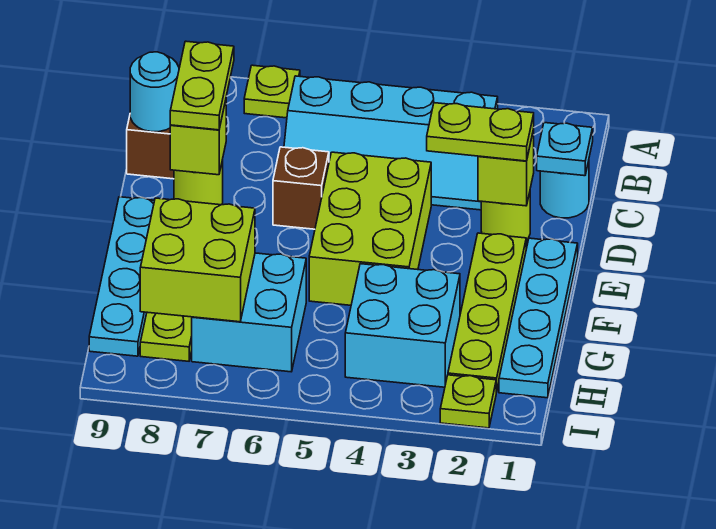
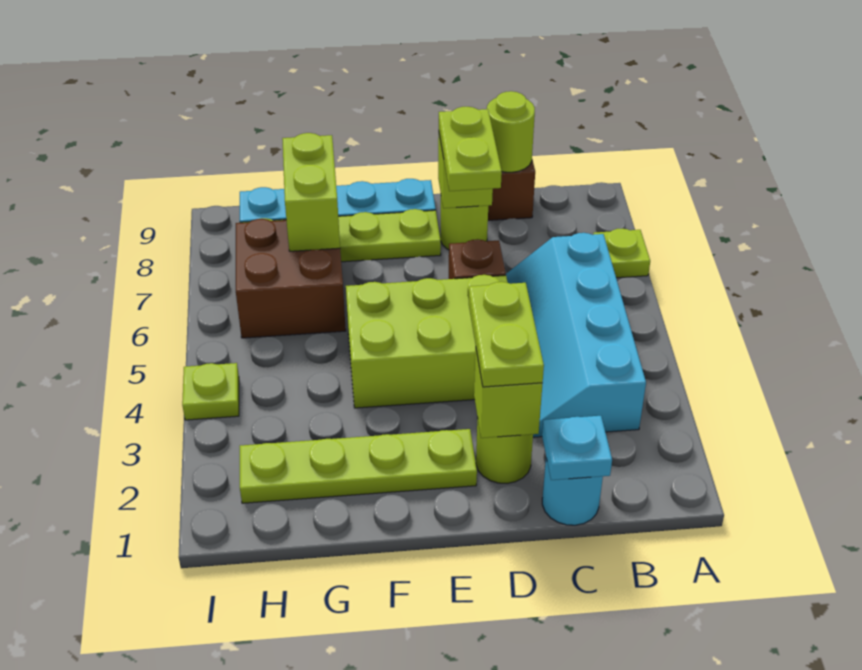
lime 1x2 plate [170,41,234,130] -> lime 1x2 plate turned to [439,107,502,191]
cyan 1x1 round brick [130,52,179,132] -> lime 1x1 round brick [487,91,535,172]
cyan 1x4 plate [499,238,578,398] -> none
cyan 2x2 brick [345,264,460,387] -> none
cyan 2x2 brick [192,253,306,372] -> brown 2x2 brick [236,219,346,338]
lime 2x2 brick [140,198,255,322] -> lime 1x2 brick [282,133,340,251]
lime 1x1 plate [440,375,496,428] -> lime 1x1 plate moved to [182,363,239,420]

